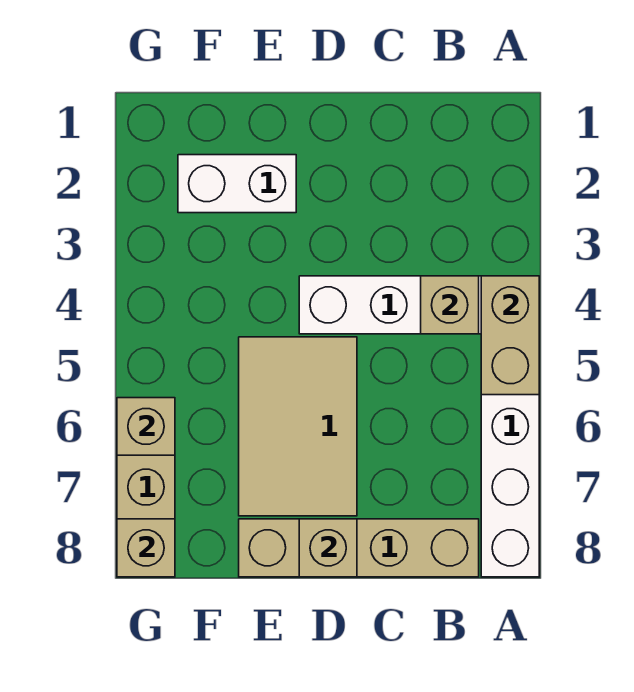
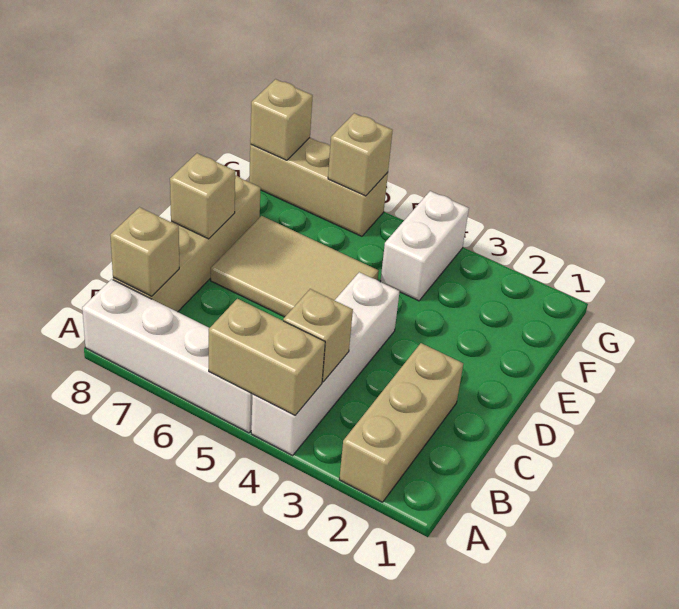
none -> tan 1x3 brick [339,343,463,502]
none -> tan 1x1 brick [110,207,179,296]
white 1x2 brick [178,155,296,213] -> white 1x2 brick moved to [380,191,469,301]

